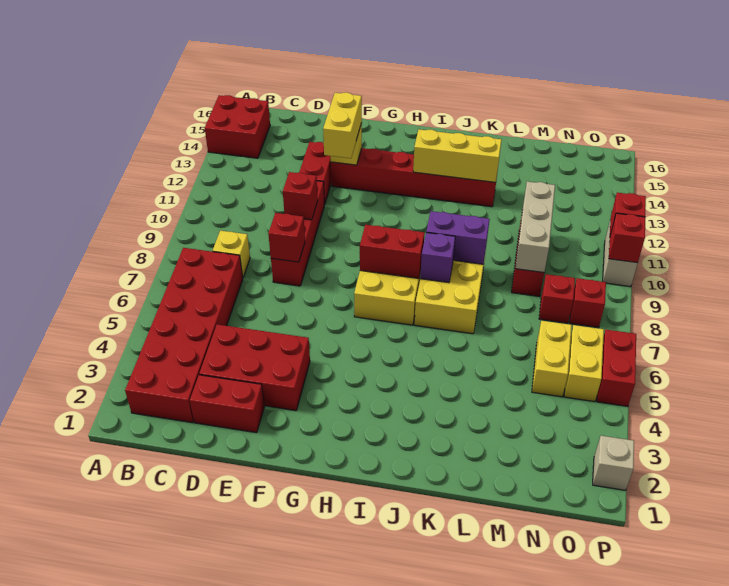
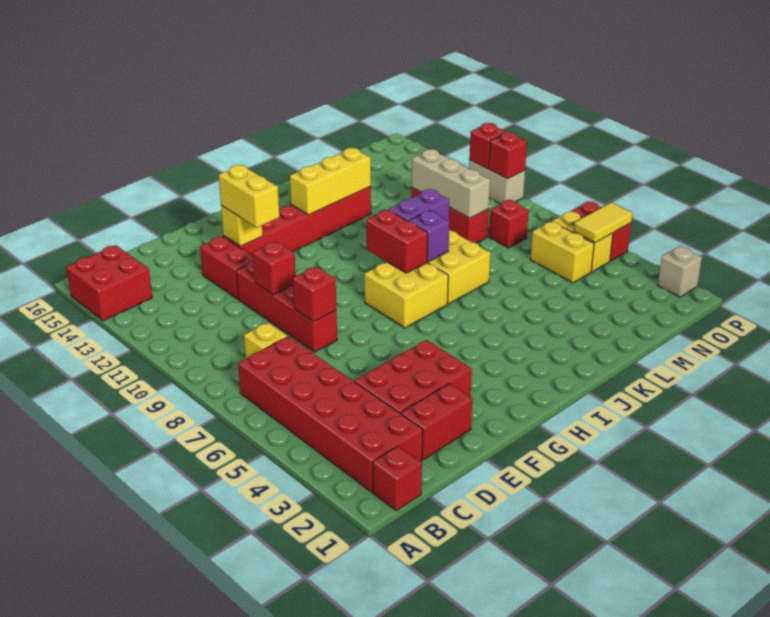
red 1x2 brick [360,225,425,278] -> red 1x2 brick turned to [366,210,428,273]
none -> yellow 1x2 tile [574,202,633,243]
red 1x1 brick [570,278,606,328] -> red 1x1 brick moved to [373,446,422,511]

